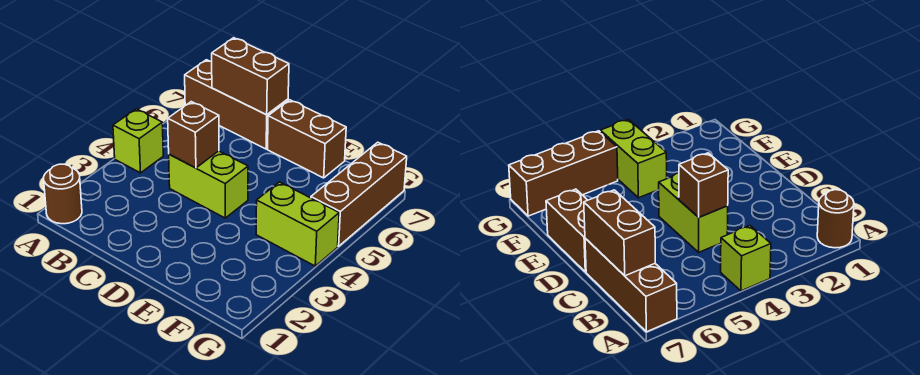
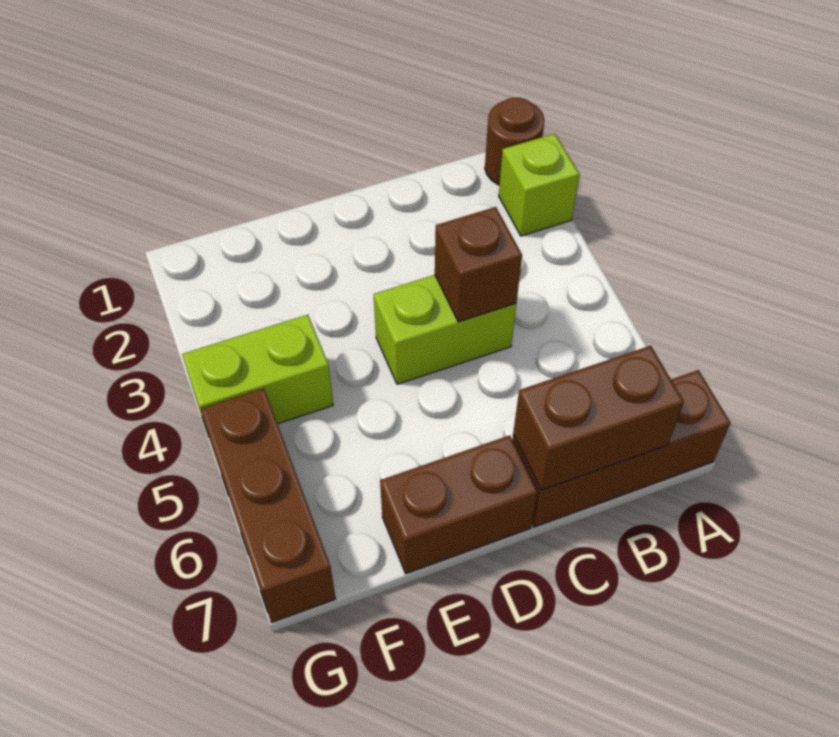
lime 1x1 brick [113,109,163,173] -> lime 1x1 brick moved to [499,134,579,236]

